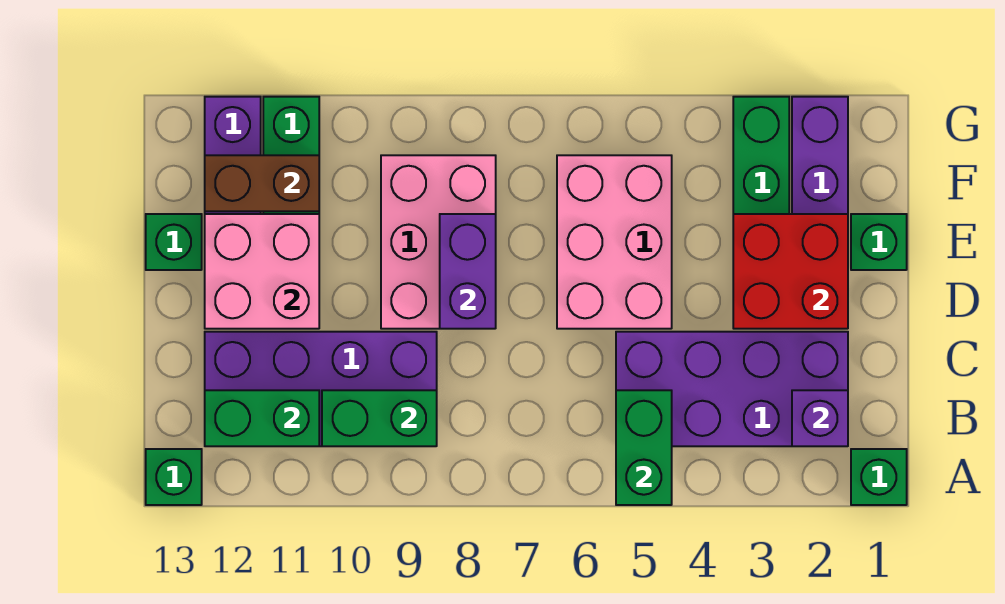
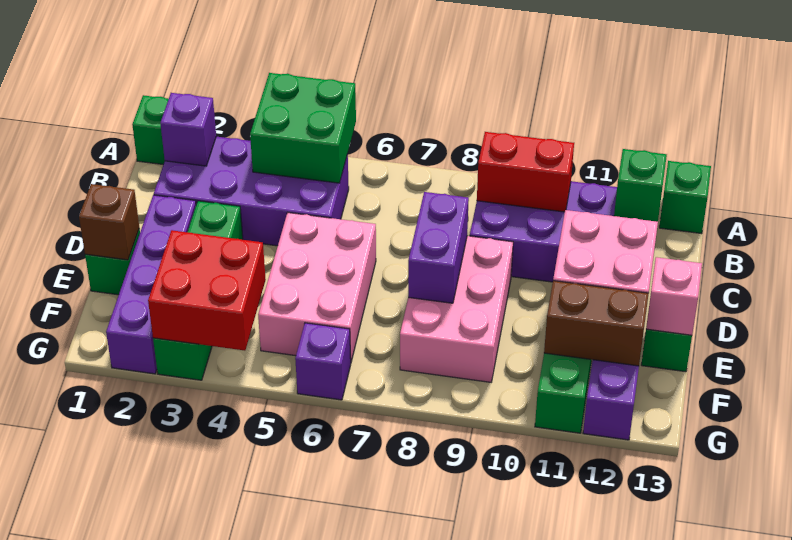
green 1x2 brick [616,390,672,505] -> green 2x2 brick [250,73,356,183]
green 1x2 brick [322,390,437,446] -> red 1x2 brick [477,132,574,212]
green 1x2 brick [205,390,319,446] -> green 1x1 brick [614,149,667,222]
red 2x2 brick [733,214,848,329] -> red 2x2 brick moved to [148,230,266,351]
none -> brown 1x1 brick [79,184,139,260]
none -> pink 1x1 brick [646,257,702,335]
none -> purple 1x1 brick [295,323,351,400]

